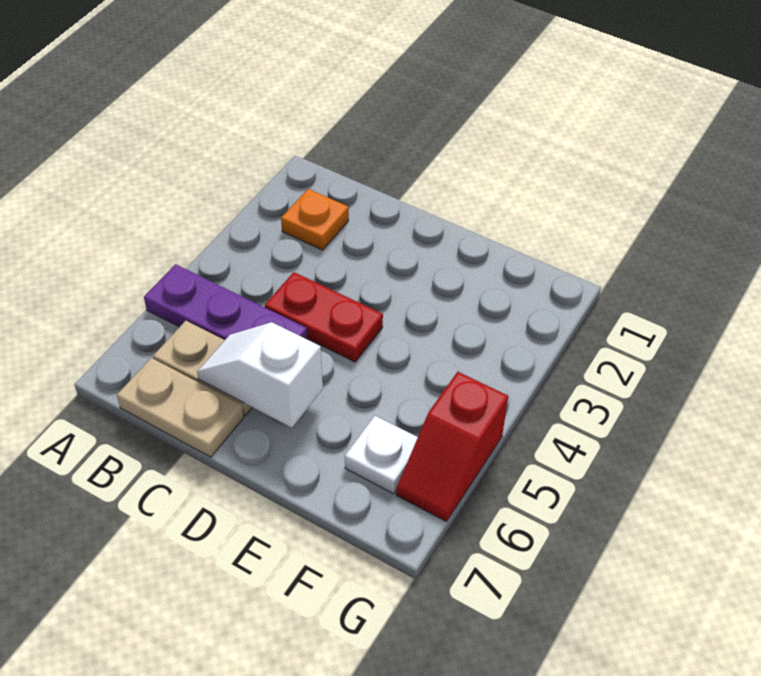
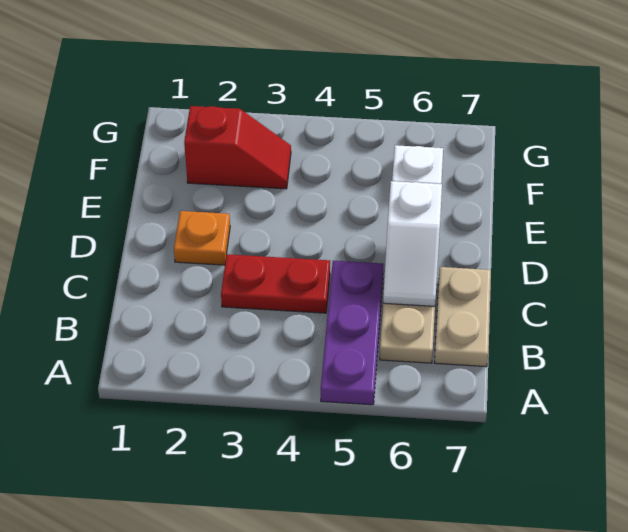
orange 1x1 plate [281,189,349,250] -> orange 1x1 plate moved to [174,211,230,265]
red 1x2 plate [265,272,383,362] -> red 1x2 plate turned to [221,254,330,313]
red 1x2 slope [396,372,508,521] -> red 1x2 slope moved to [184,106,291,189]

